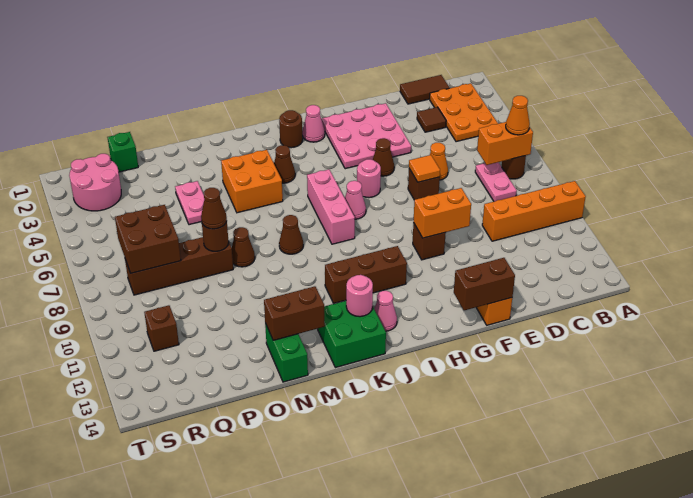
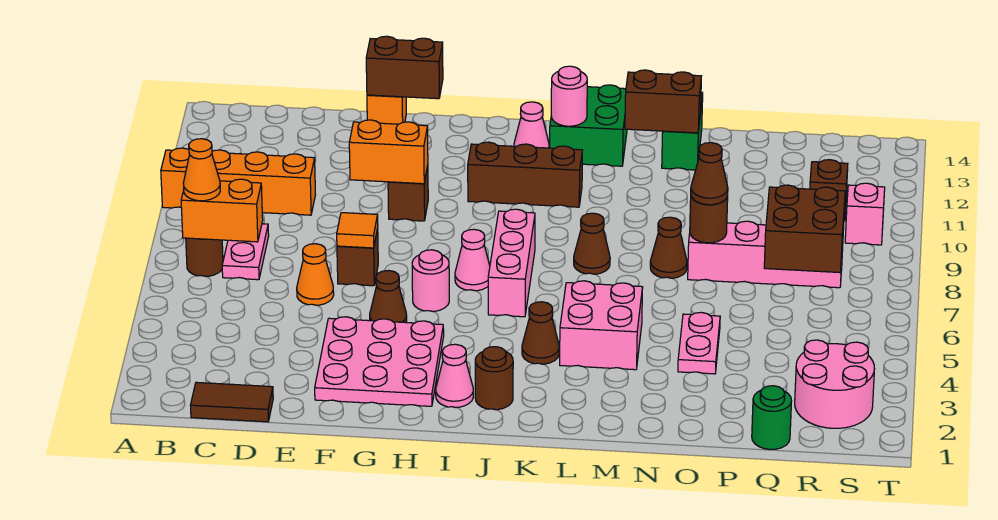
orange 2x3 plate [430,83,498,142] -> none
brown 1x1 tile [417,107,446,132] -> none
orange 2x2 brick [221,150,283,213] -> pink 2x2 brick [560,281,643,370]
brown 1x4 brick [125,237,233,295] -> pink 1x4 brick [688,221,843,288]
green 1x1 brick [108,132,138,172] -> green 1x1 round brick [752,386,792,449]
none -> pink 1x1 brick [845,183,885,245]

